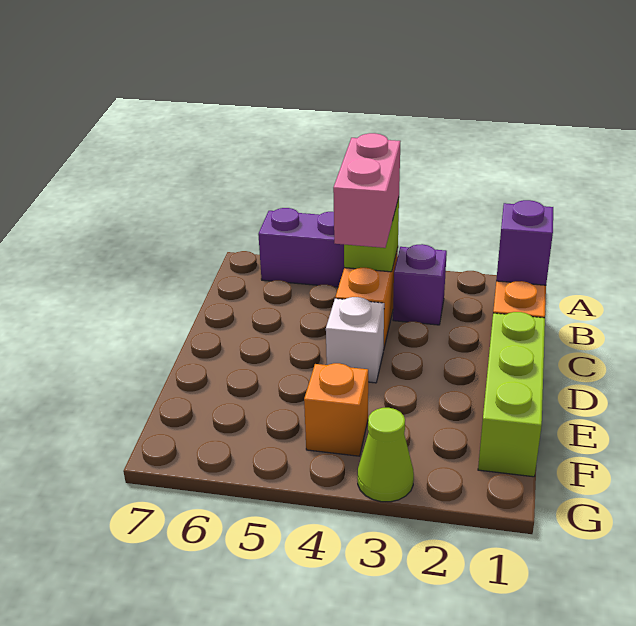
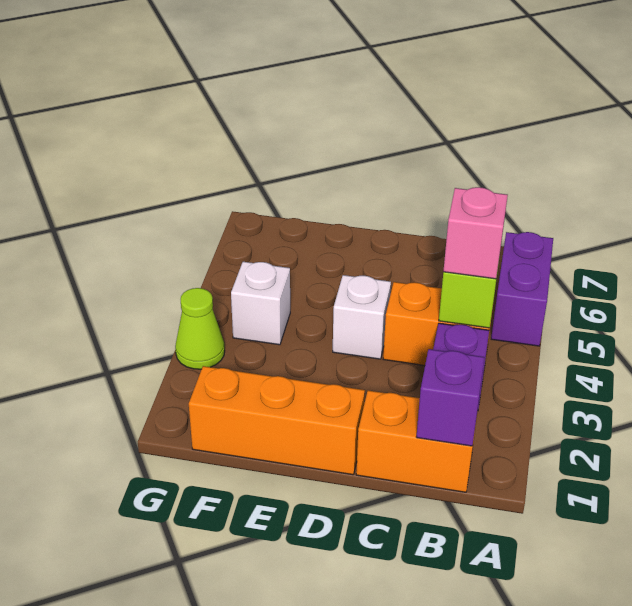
pink 1x2 brick [333,133,400,248] -> pink 1x1 brick [443,187,508,279]
lime 1x3 brick [478,312,545,477] -> orange 1x3 brick [189,366,365,475]
orange 1x1 brick [304,363,368,456] -> white 1x1 brick [231,262,290,345]

